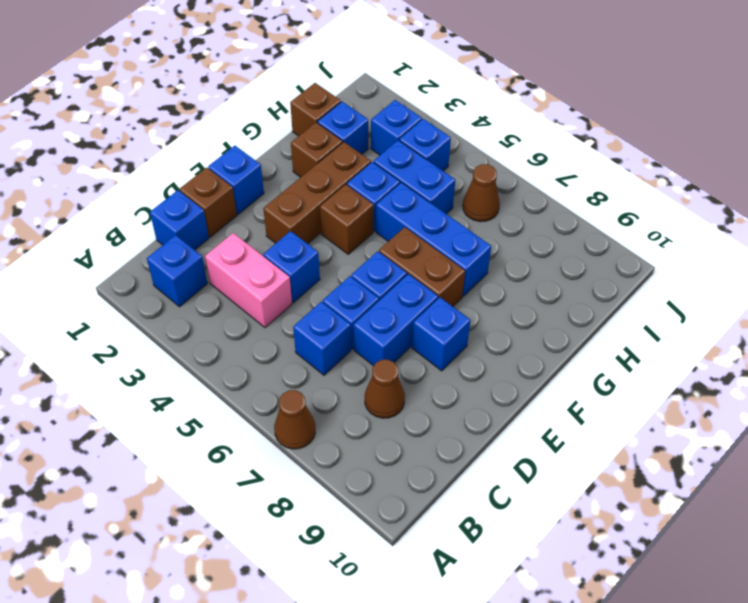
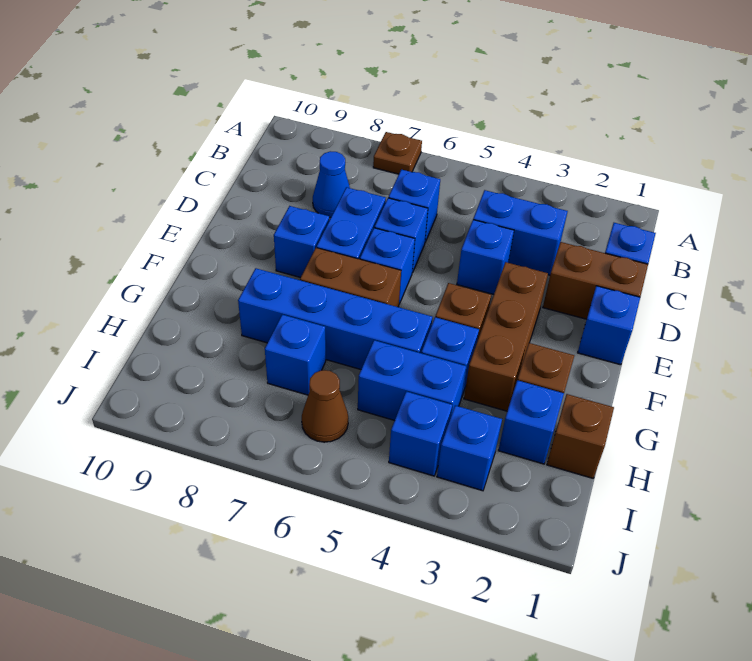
brown 1x1 cone [274,390,315,449] -> brown 1x1 plate [373,132,422,174]
blue 1x1 brick [147,235,207,307] -> blue 1x1 brick moved to [265,315,326,395]
pink 1x2 brick [205,233,292,328] -> blue 1x2 brick [473,190,568,275]
brown 1x1 cone [365,360,405,418] -> blue 1x1 cone [313,151,350,218]
brown 1x1 brick [179,168,237,237] -> brown 1x2 brick [543,242,648,319]
blue 1x3 brick [376,183,491,296] -> blue 1x4 brick [238,268,433,369]

